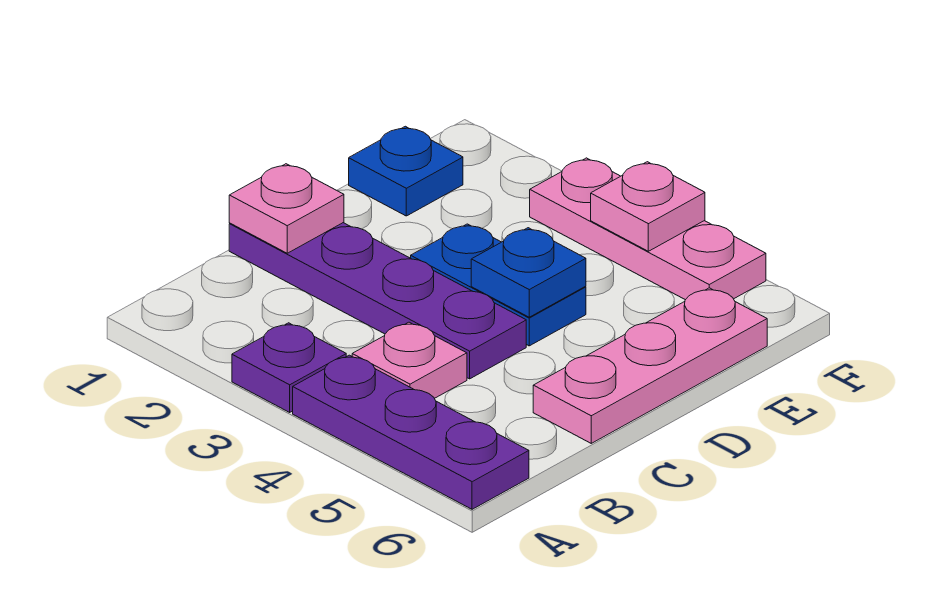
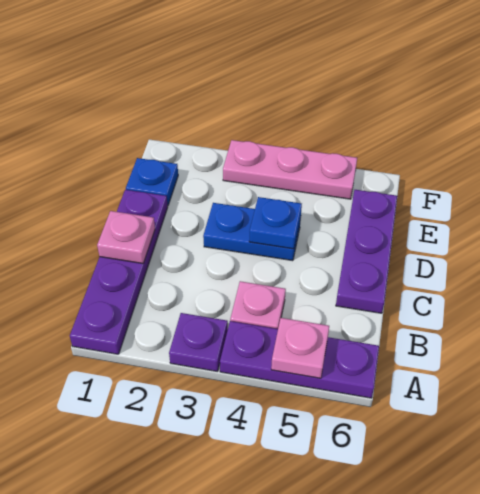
purple 1x4 plate [229,223,526,379] -> purple 1x4 plate turned to [70,190,168,354]
pink 1x3 plate [533,288,767,443] -> purple 1x3 plate [336,190,397,313]
pink 1x1 plate [591,162,705,251] -> pink 1x1 plate moved to [271,318,329,378]

